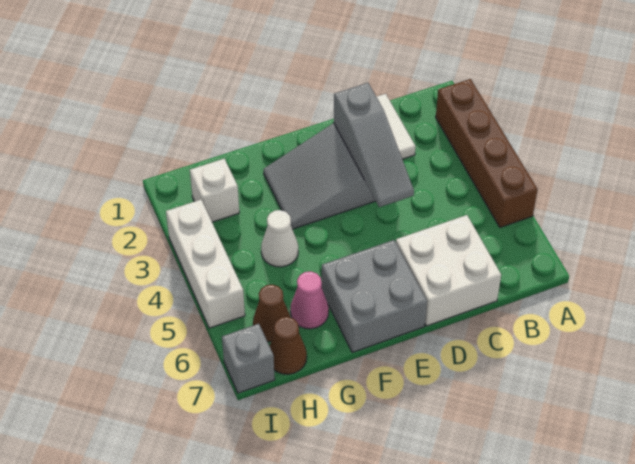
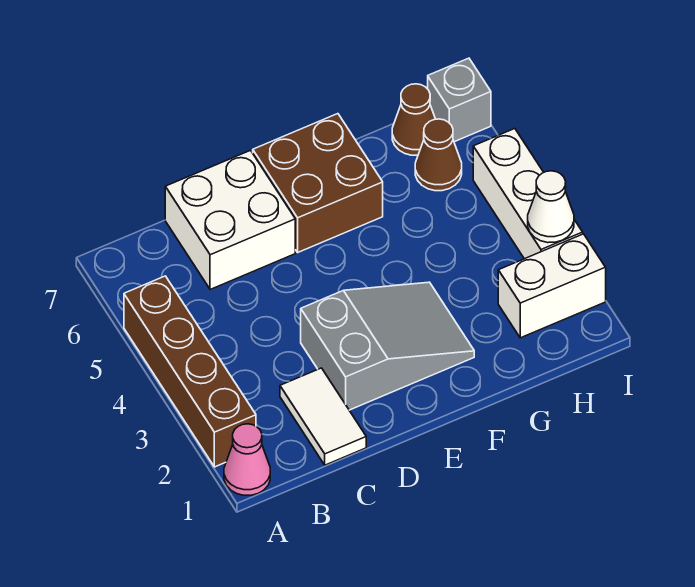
grey 1x3 slope [334,83,414,207] -> none
grey 2x2 brick [322,240,427,352] -> brown 2x2 brick [253,114,383,252]
white 1x1 cone [261,210,298,267] -> white 1x1 cone moved to [528,171,574,243]
pink 1x1 cone [290,271,329,329] -> pink 1x1 cone moved to [224,424,270,495]
white 1x1 brick [190,159,239,222] -> white 1x2 brick [498,234,606,338]

